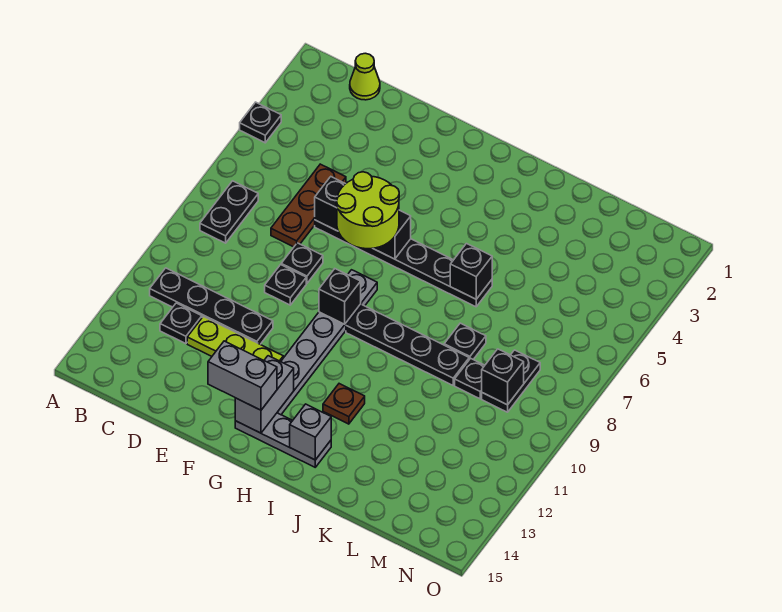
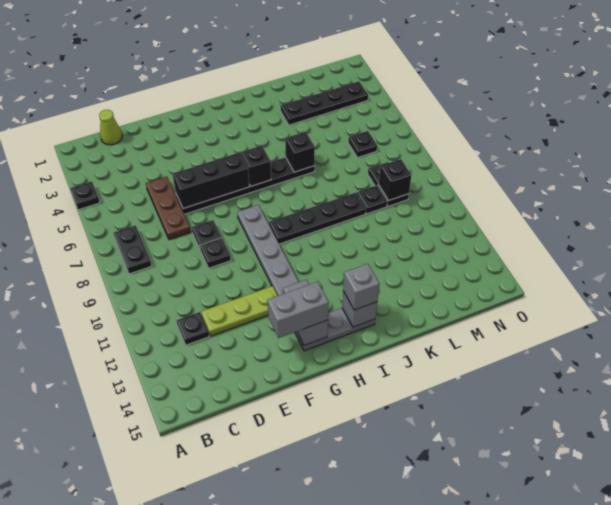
black 1x4 plate [150,268,273,344] -> black 1x4 plate moved to [280,81,368,125]
lime 2x2 round brick [336,172,399,249] -> none
black 1x1 brick [319,269,361,324] -> black 1x1 brick moved to [241,145,271,186]
brown 1x1 plate [323,384,365,424] -> none
none -> grey 1x1 brick [343,264,379,310]
black 1x1 plate [444,323,486,359] -> black 1x1 plate moved to [348,131,377,158]

